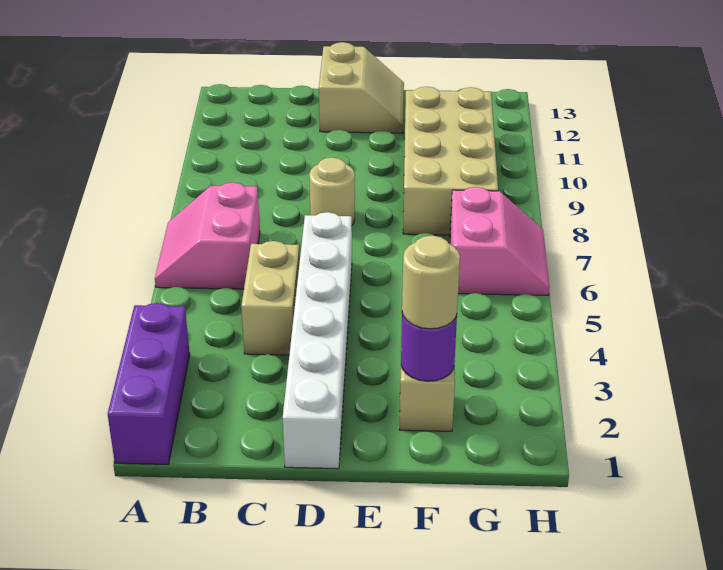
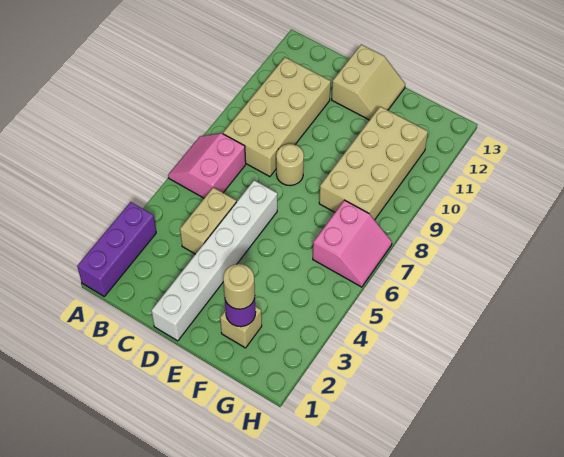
none -> tan 2x4 brick [223,57,331,177]

